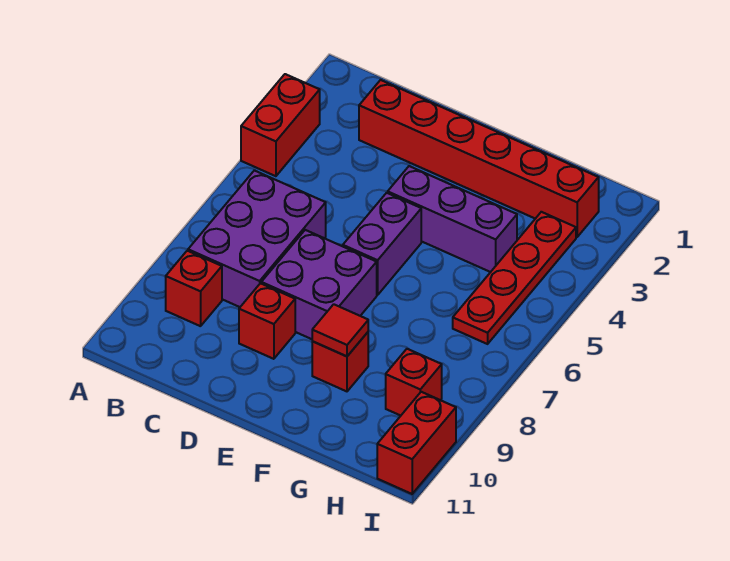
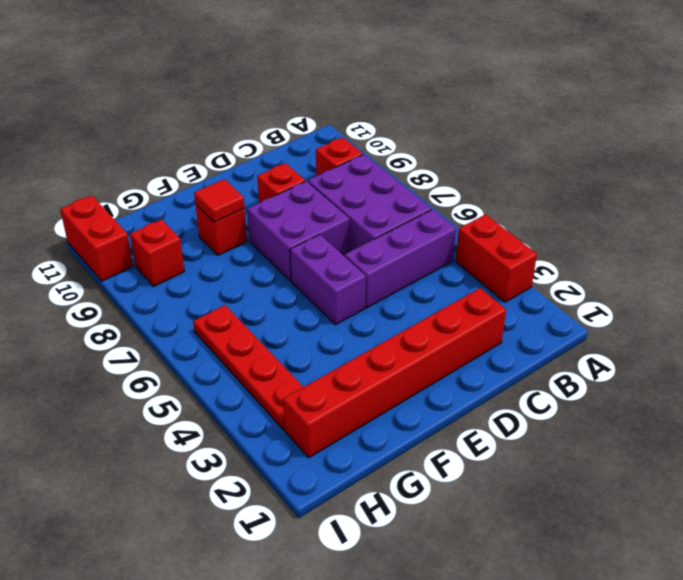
purple 1x3 brick [388,166,517,272] -> purple 1x3 brick moved to [344,209,456,308]

